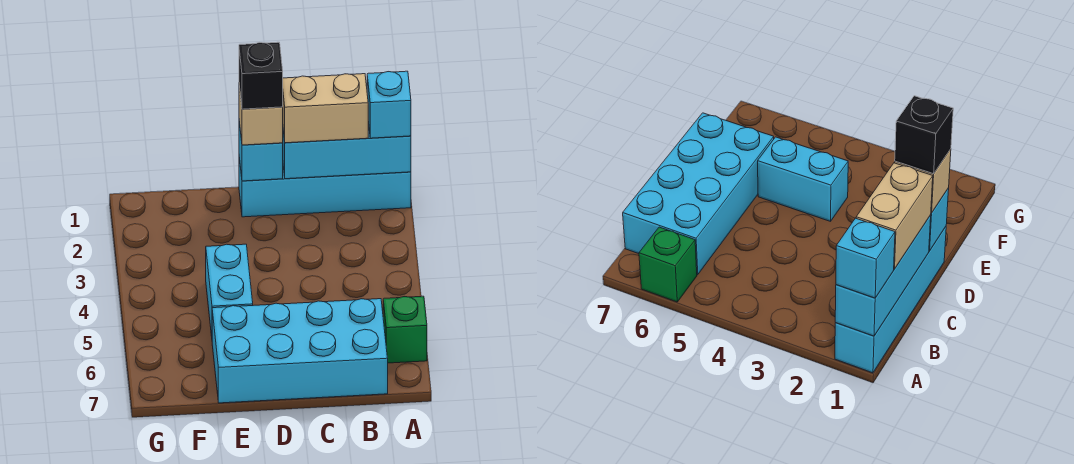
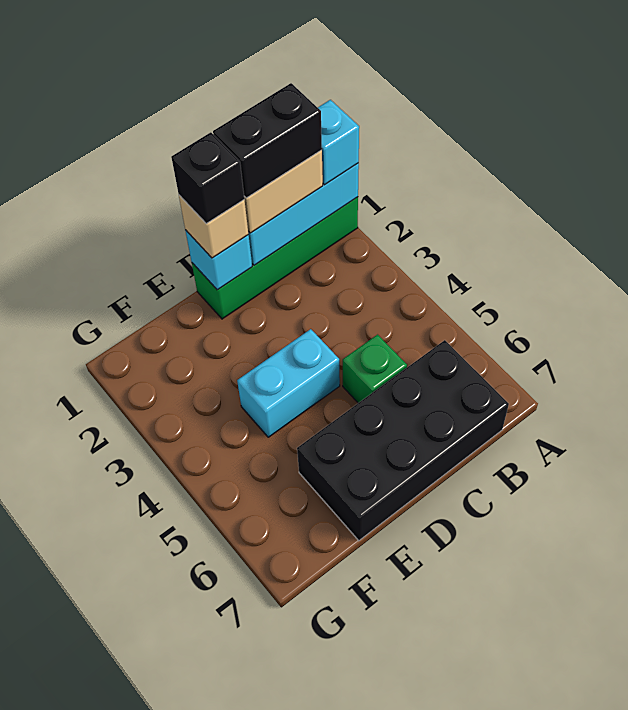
cyan 1x4 brick [239,158,411,217] -> green 1x4 brick [192,197,358,319]
green 1x1 brick [383,296,427,363] -> green 1x1 brick moved to [343,335,407,403]
none -> black 1x2 brick [213,83,322,198]
cyan 2x4 brick [212,299,388,403] -> black 2x4 brick [297,340,509,541]
cyan 1x2 brick [206,244,253,336] -> cyan 1x2 brick turned to [237,329,340,437]

